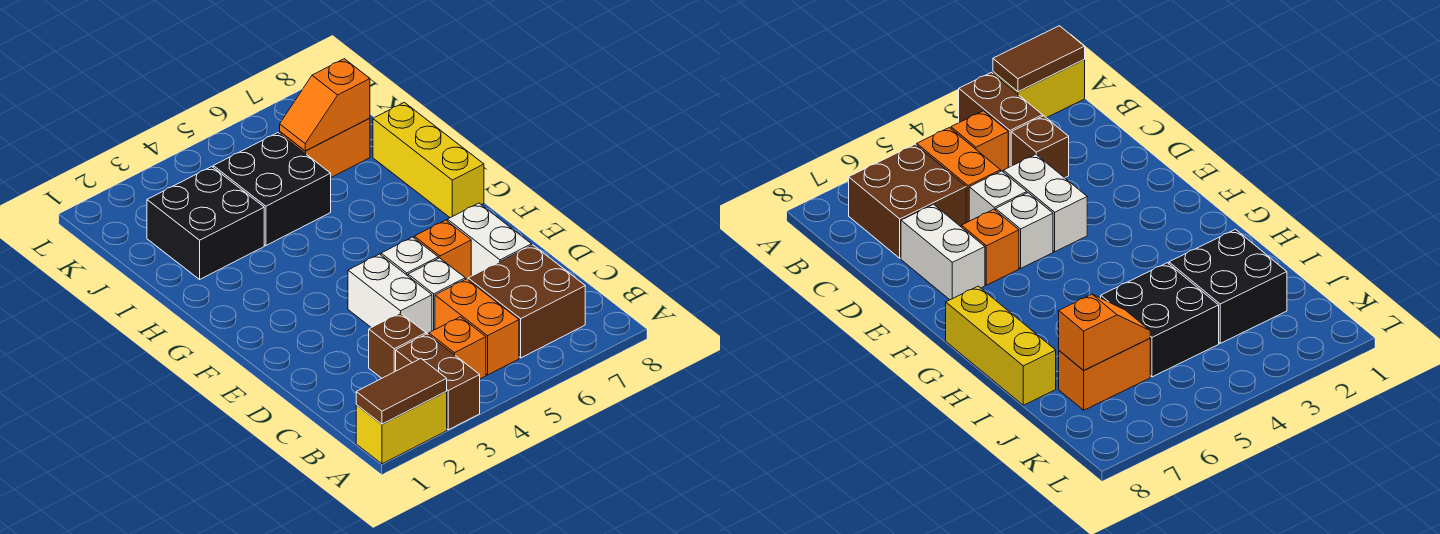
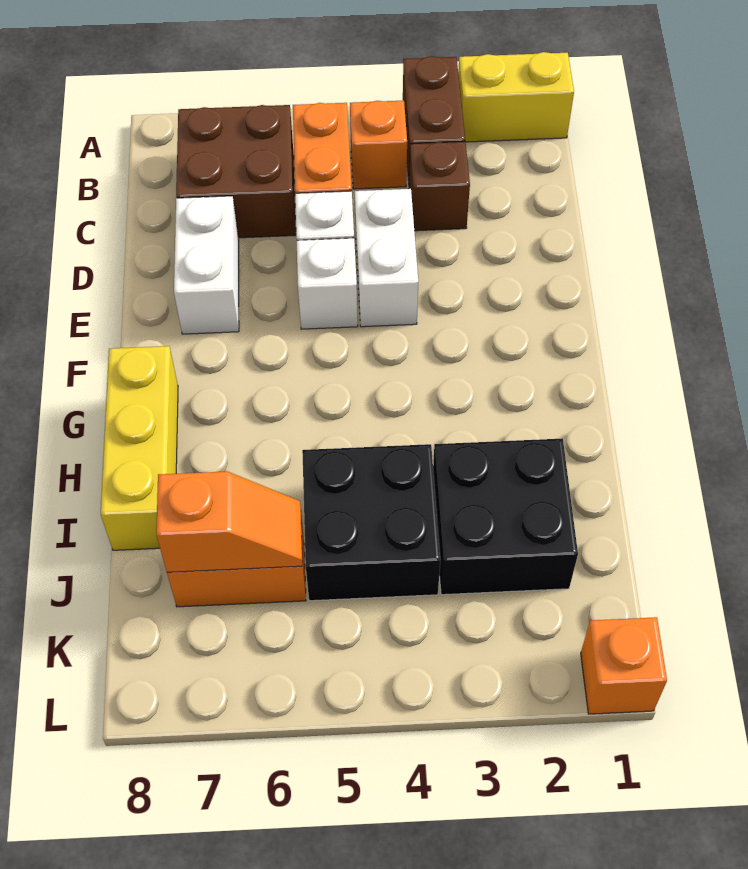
brown 1x2 tile [356,359,447,424] -> none
orange 1x1 brick [414,220,471,280] -> orange 1x1 brick moved to [581,617,667,714]

